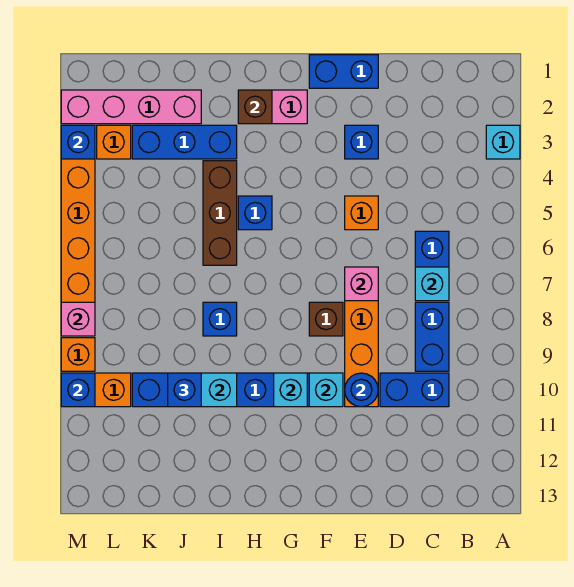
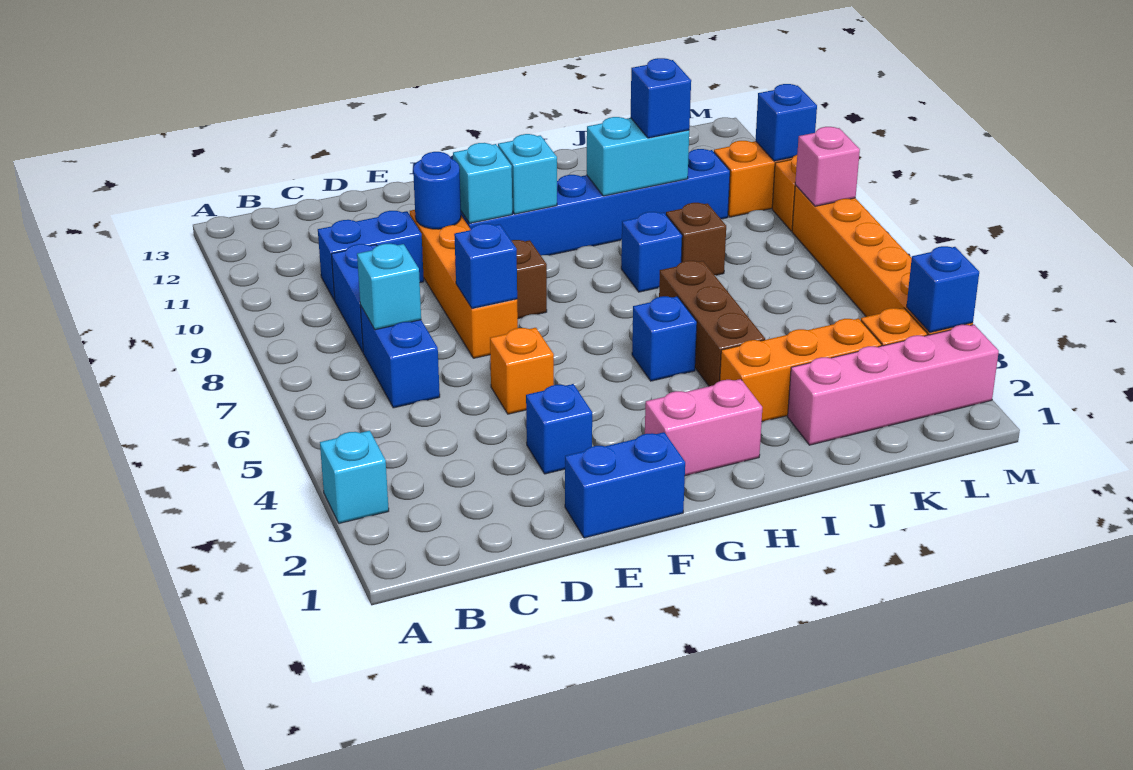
pink 1x1 brick [345,267,378,301] -> blue 1x1 brick [454,224,517,309]
brown 1x1 brick [238,90,272,124] -> brown 1x1 brick moved to [666,203,726,275]
blue 1x3 brick [132,125,237,159] -> orange 1x3 brick [720,319,881,422]

